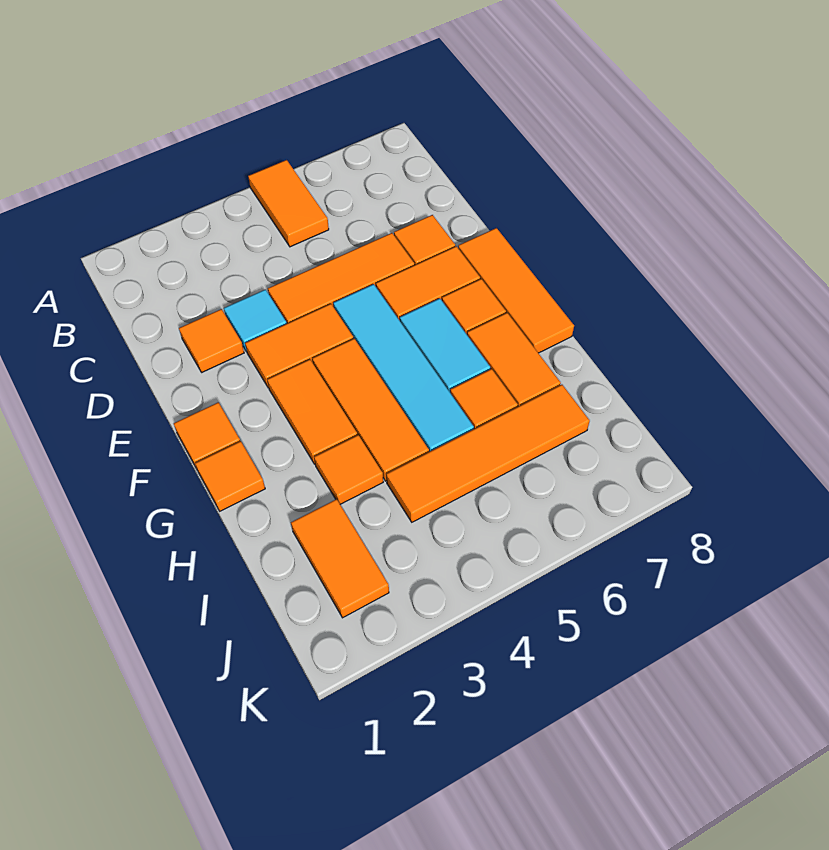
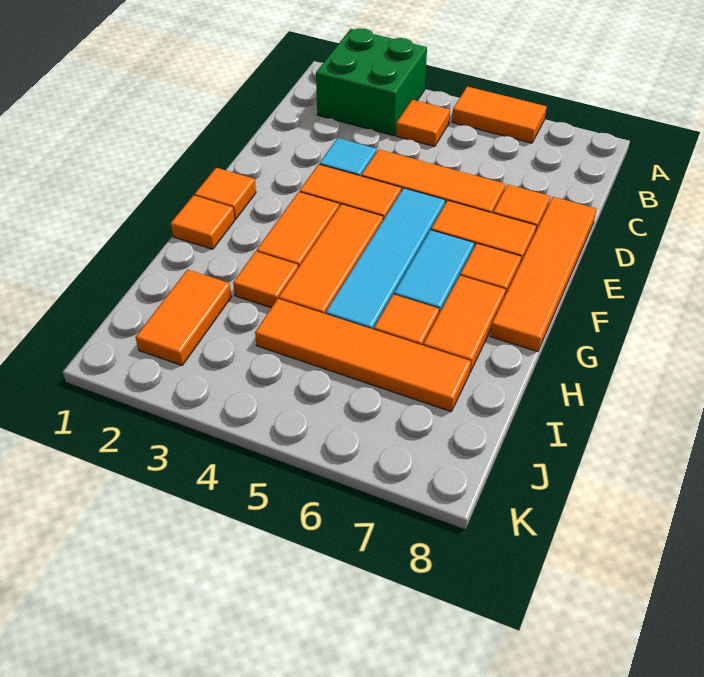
none -> green 2x2 brick [316,28,427,136]
orange 1x2 tile [248,160,329,247] -> orange 1x2 tile turned to [452,87,547,143]
orange 1x1 tile [179,309,244,372] -> orange 1x1 tile moved to [396,100,450,146]
orange 1x3 tile [458,228,574,353] -> orange 1x4 tile [490,197,597,352]

